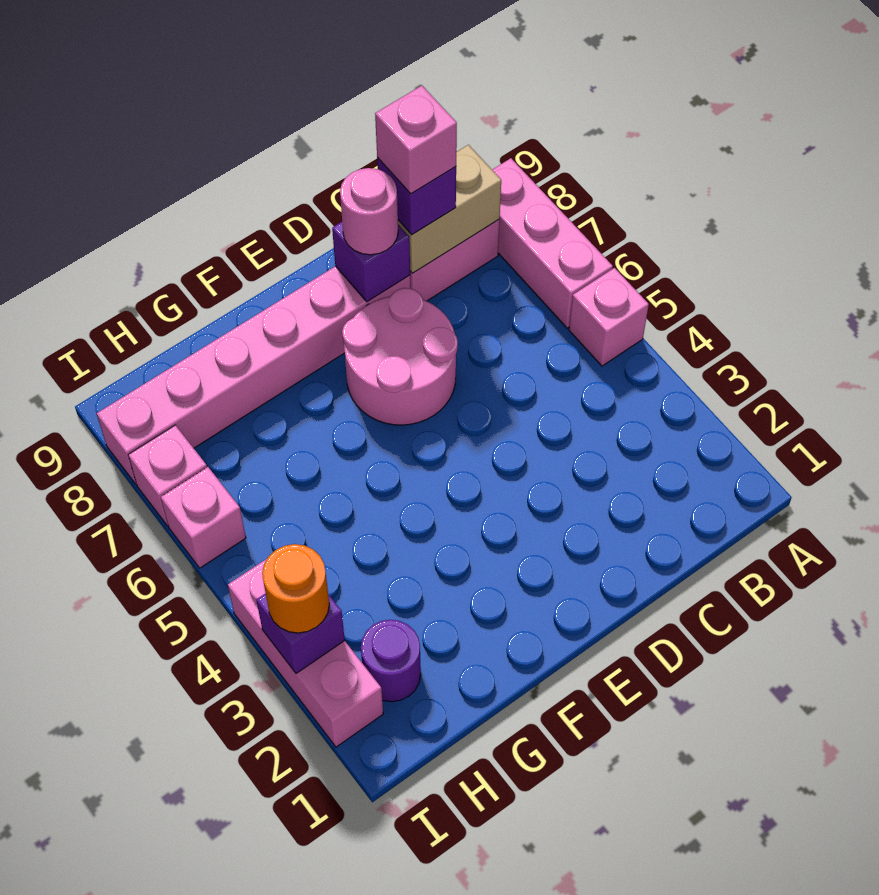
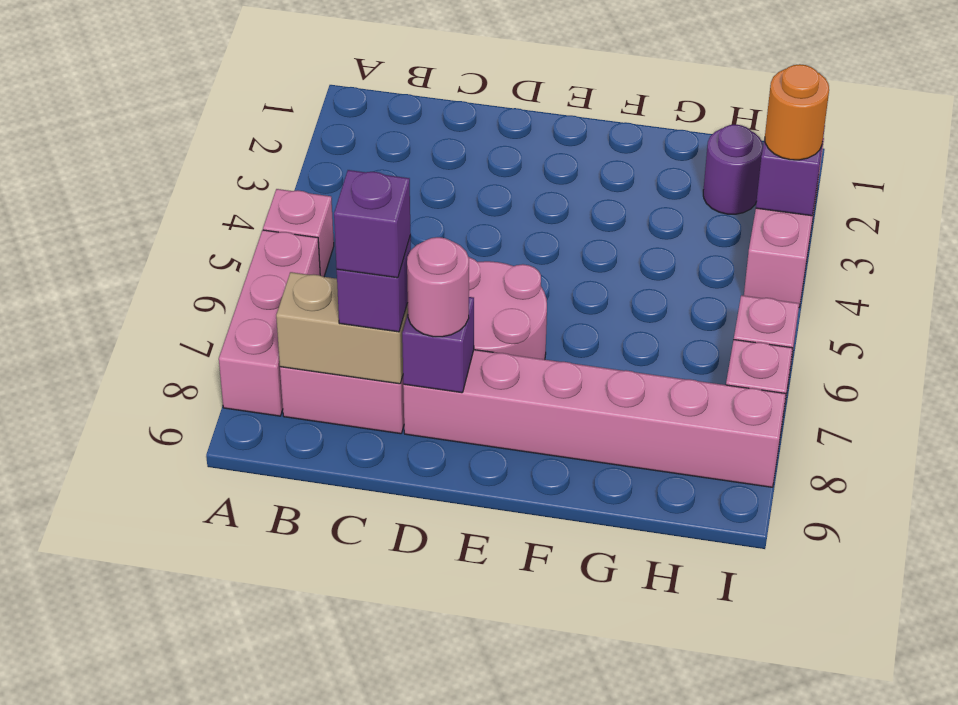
pink 1x1 brick [375,86,457,194] -> purple 1x1 brick [334,170,411,278]

